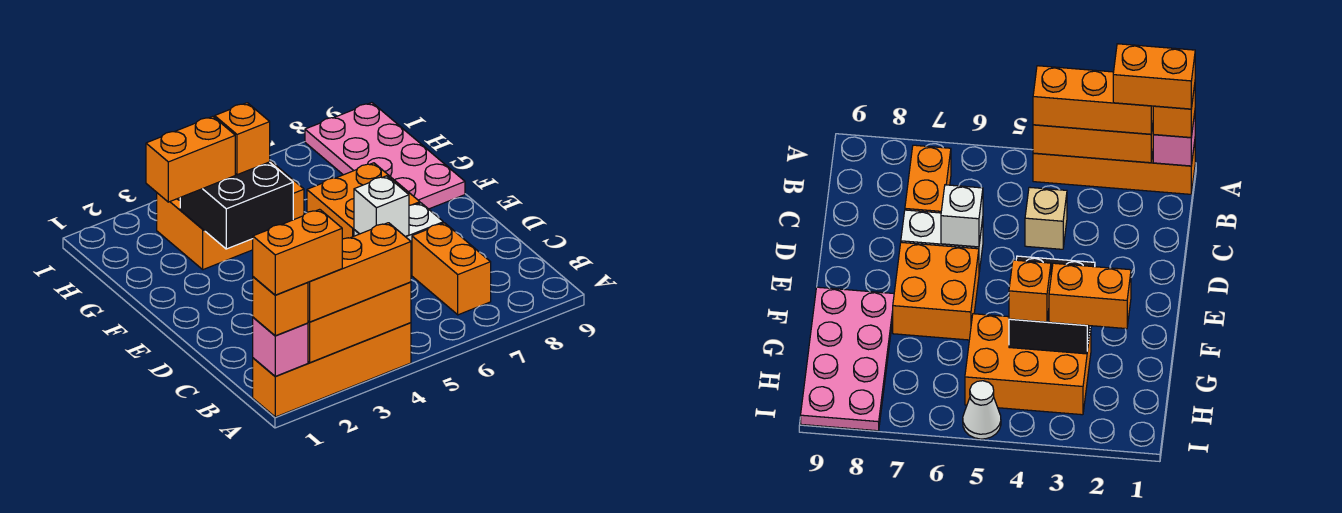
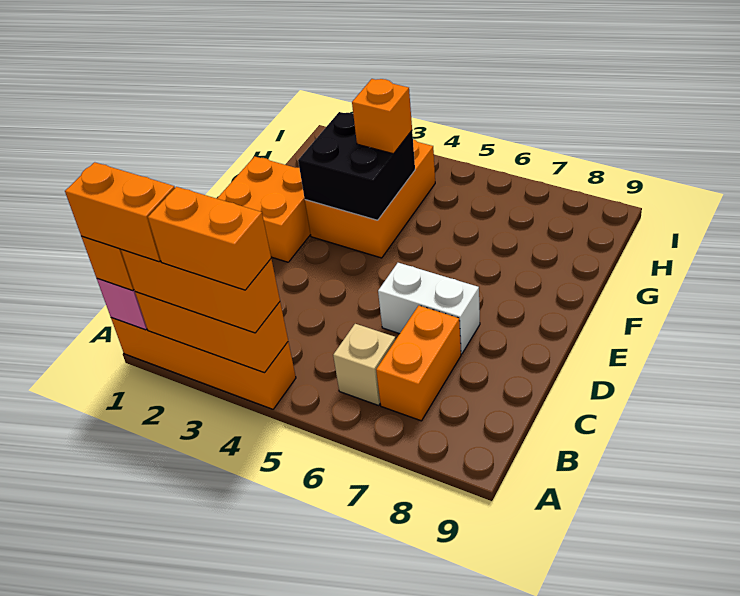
tan 1x1 brick [1025,187,1067,249] -> tan 1x1 brick moved to [333,324,396,405]
white 1x1 brick [354,176,409,237] -> none
orange 2x2 brick [307,163,420,239] -> orange 2x2 brick moved to [217,156,311,262]
pink 2x4 plate [305,103,465,209] -> none
orange 1x2 brick [146,116,235,202] -> orange 1x2 brick moved to [148,187,271,290]
orange 2x3 brick [157,161,304,270] -> orange 2x3 brick turned to [305,139,435,258]
white 1x1 cone [963,381,1001,439] -> none

